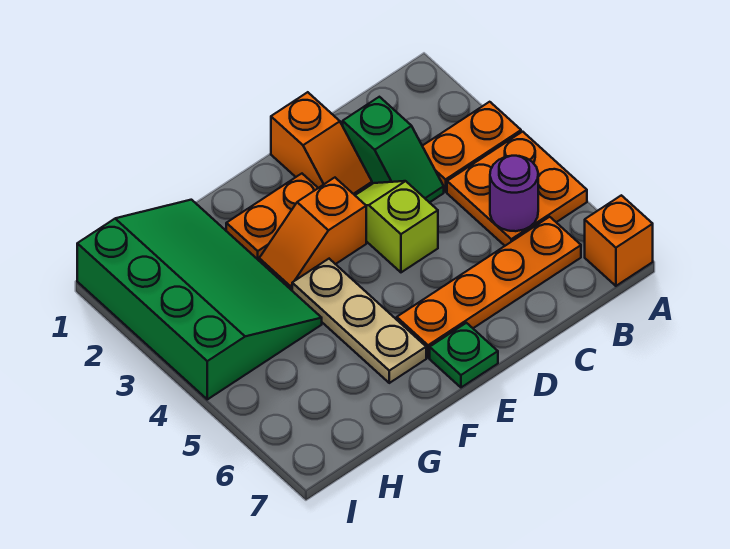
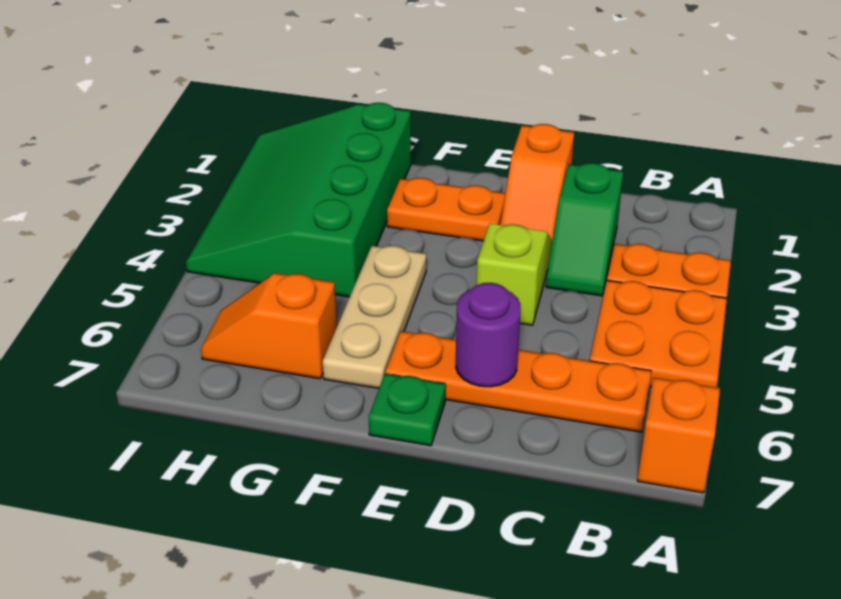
purple 1x1 round brick [490,156,538,231] -> purple 1x1 round brick moved to [456,283,521,387]
orange 1x2 slope [259,178,366,290] -> orange 1x2 slope moved to [201,273,337,379]
green 3x4 slope [77,200,322,399] -> green 3x4 slope turned to [186,103,411,297]

